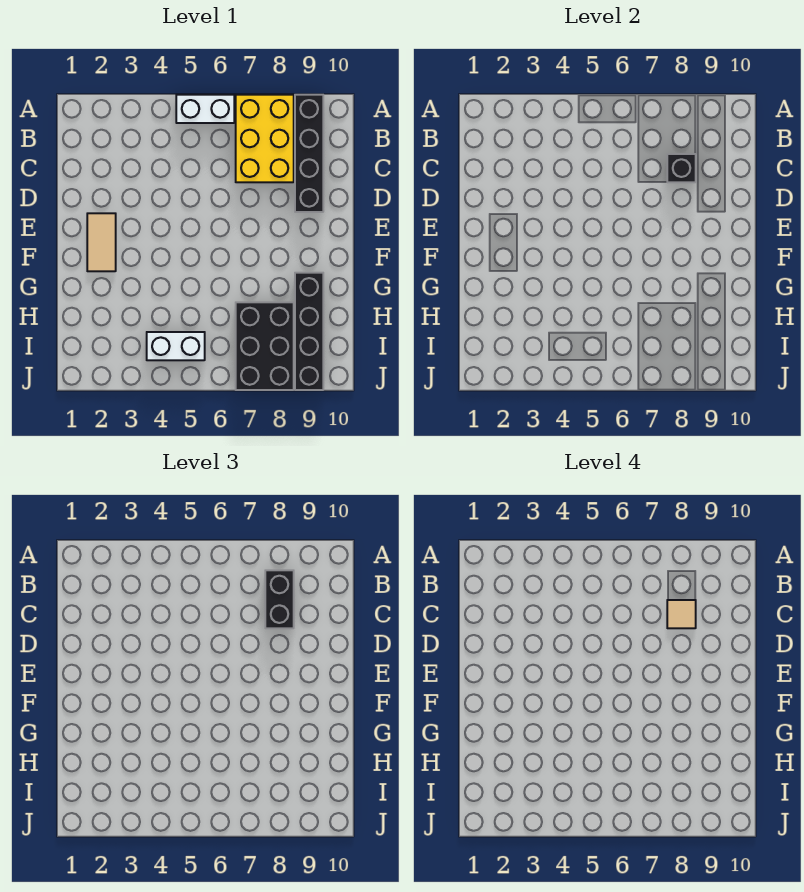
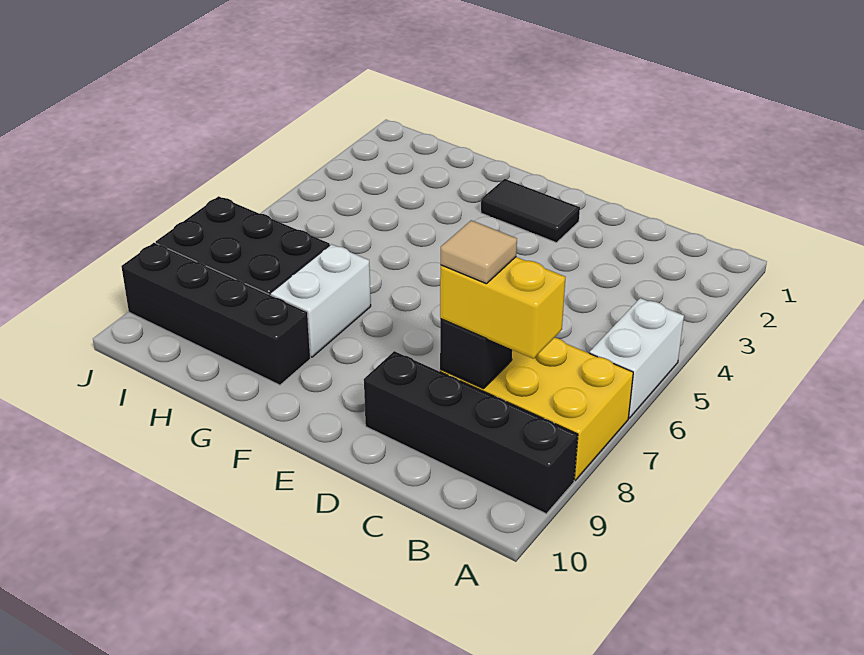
black 1x2 brick [265,570,294,628] -> yellow 1x2 brick [440,257,565,359]
tan 1x2 tile [87,213,116,271] -> black 1x2 tile [481,179,580,243]
white 1x2 brick [147,332,205,360] -> white 1x2 brick moved to [270,244,371,357]

